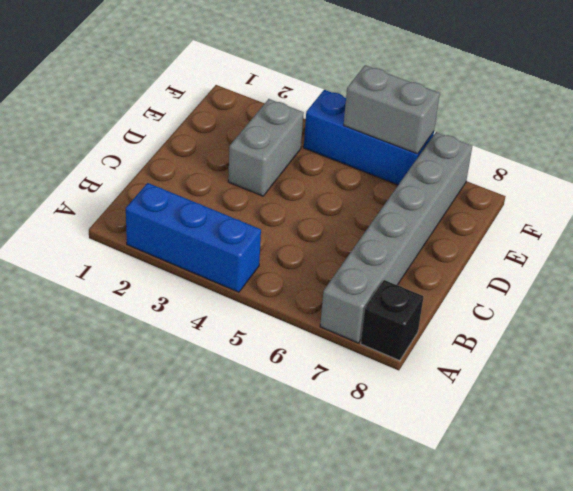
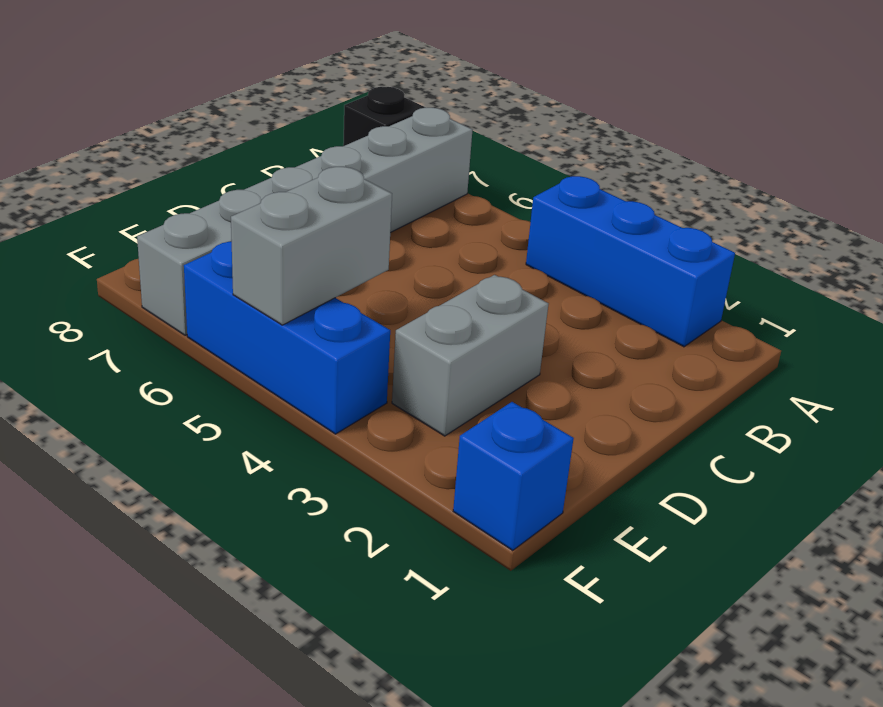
none -> blue 1x1 brick [453,402,574,550]
grey 1x2 brick [344,65,440,154] -> grey 1x2 brick turned to [231,167,392,325]

